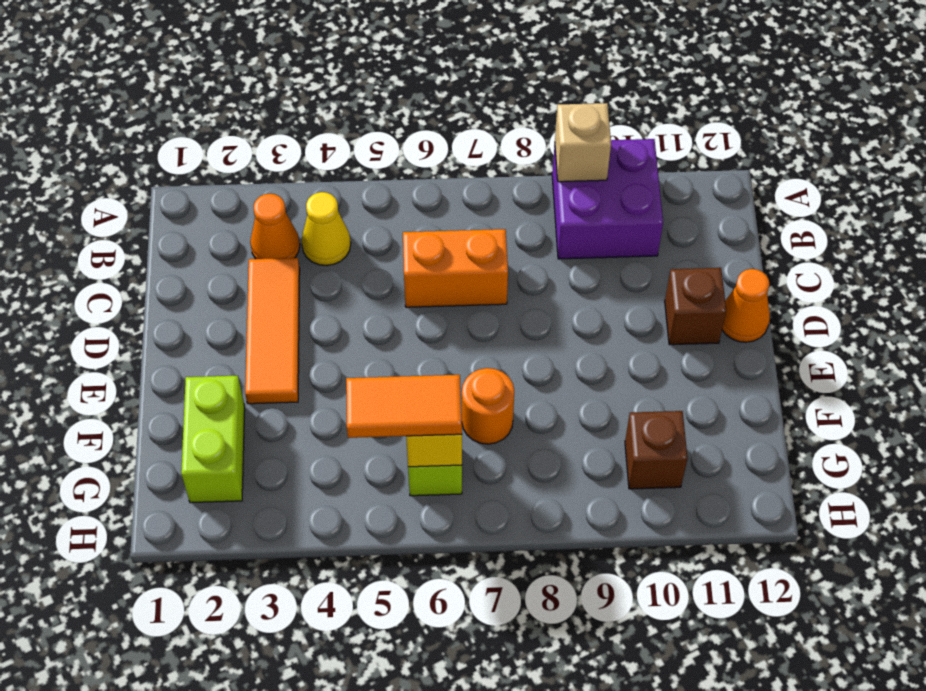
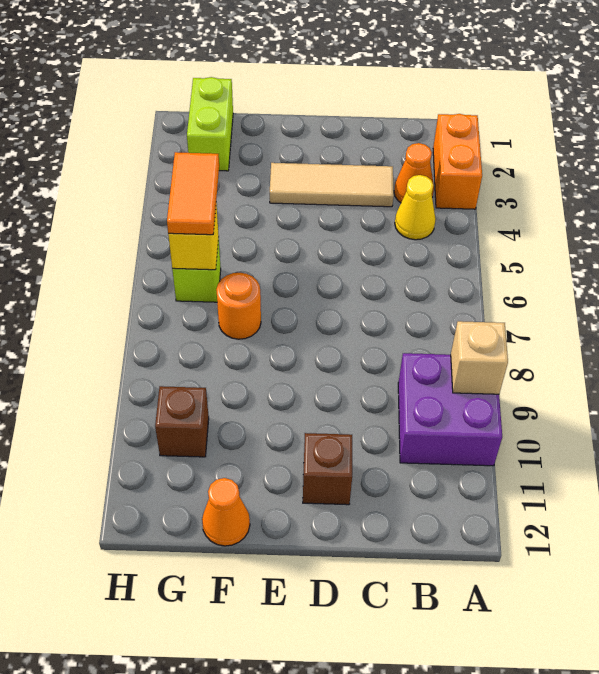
orange 1x3 tile [245,258,300,404] -> tan 1x3 tile [270,163,394,207]
orange 1x2 brick [403,229,508,307] -> orange 1x2 brick moved to [433,114,482,209]
orange 1x1 cone [722,269,770,342] -> orange 1x1 cone moved to [202,478,250,546]
lime 1x2 brick [181,376,245,503] -> lime 1x2 brick turned to [187,77,233,171]

